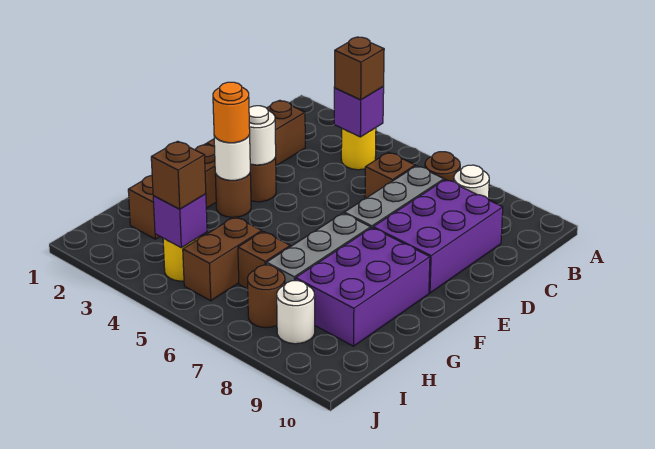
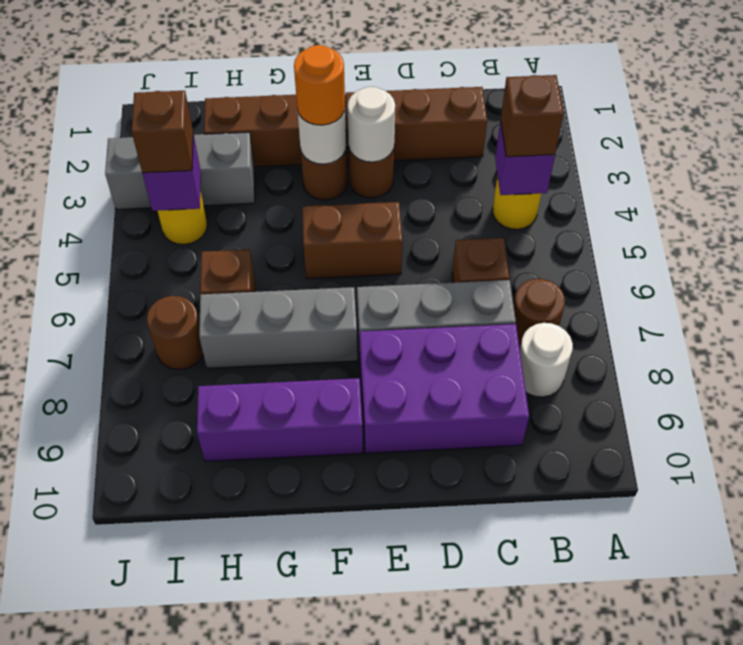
purple 2x3 brick [296,228,430,346] -> purple 1x3 brick [197,378,363,461]
none -> grey 1x3 brick [105,132,255,209]
brown 1x2 brick [183,217,262,301] -> brown 1x2 brick moved to [302,202,403,279]
white 1x1 round brick [277,281,315,344] -> none

